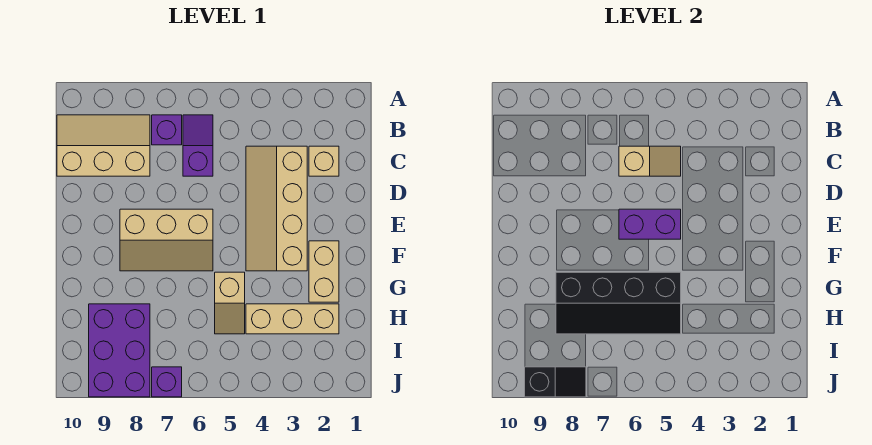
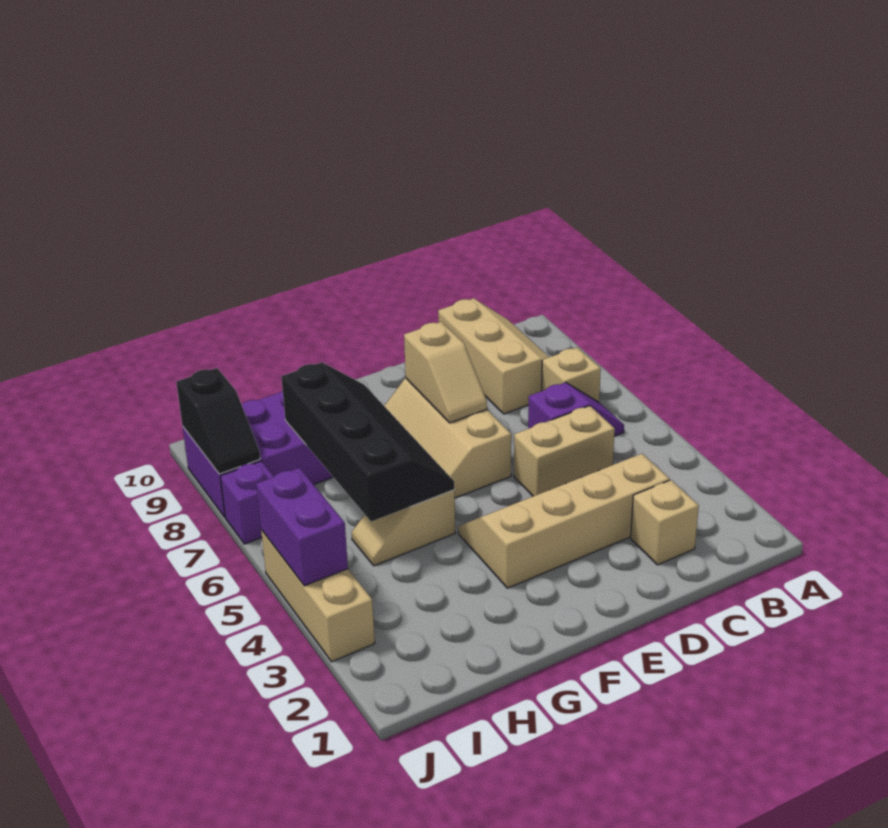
purple 1x1 brick [152,115,182,145] -> tan 1x1 brick [542,347,601,402]
tan 1x2 slope [619,146,681,176] -> tan 1x2 slope moved to [404,322,487,423]
purple 1x2 brick [619,209,681,239] -> purple 1x2 brick moved to [256,468,348,586]
tan 1x2 brick [309,241,339,302] -> tan 1x2 brick moved to [514,406,615,496]
black 2x4 slope [556,272,681,334] -> black 2x4 slope turned to [281,362,454,522]
tan 1x3 brick [246,304,339,334] -> tan 1x3 brick moved to [261,530,375,662]

